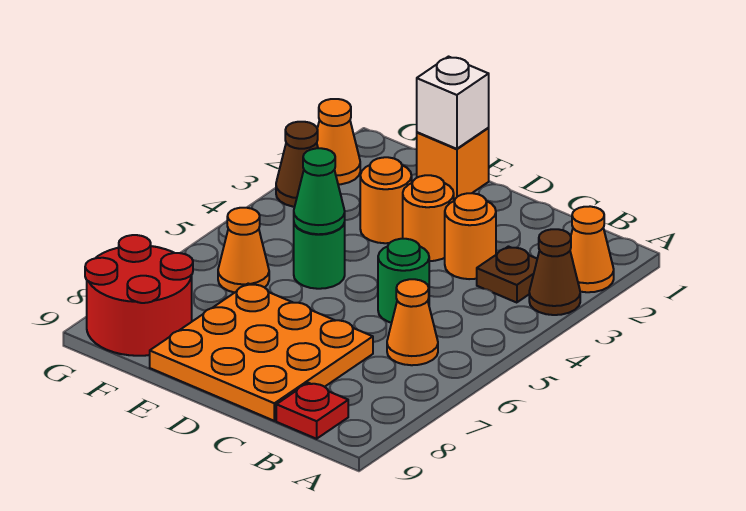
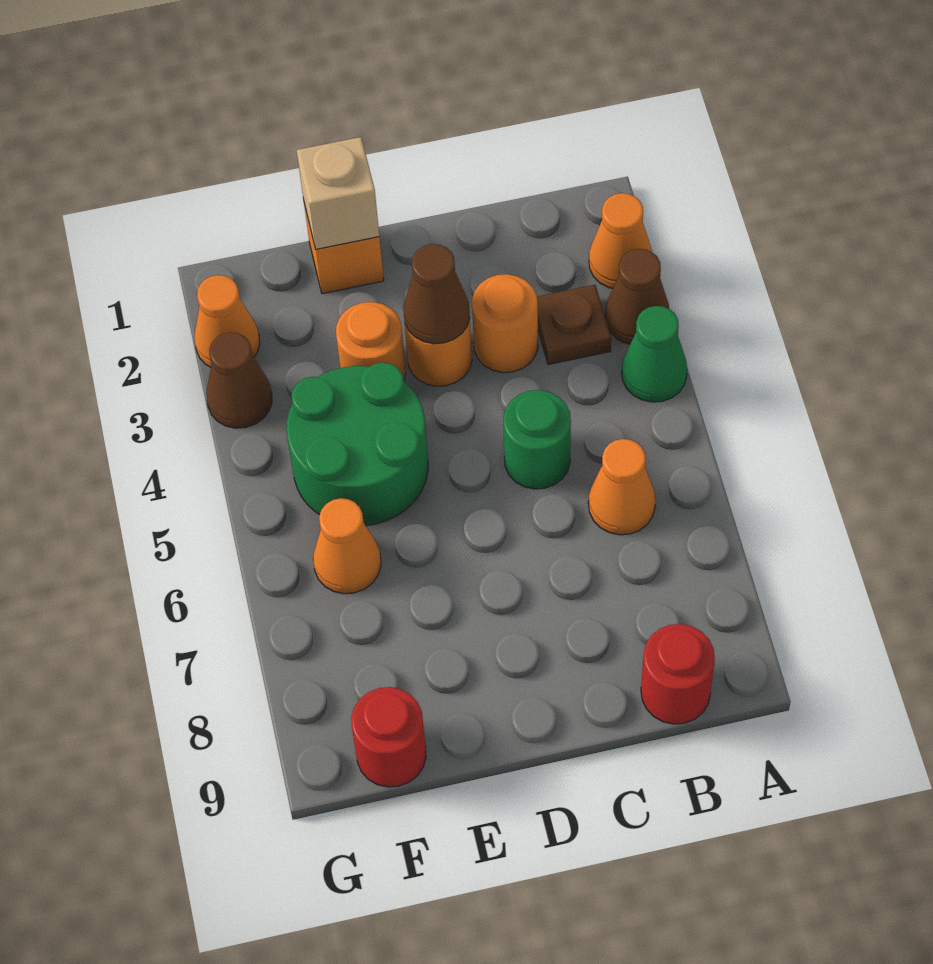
red 1x1 plate [276,383,348,439] -> red 1x1 round brick [641,624,715,724]
orange 3x3 plate [150,284,373,421] -> none
none -> brown 1x1 cone [403,244,470,344]
white 1x1 brick [417,57,489,149] -> tan 1x1 brick [297,137,379,249]
green 1x1 round brick [294,223,345,289] -> green 2x2 round brick [286,363,428,526]
green 1x1 cone [294,148,345,234] -> green 1x1 cone moved to [622,306,687,402]
red 2x2 round brick [85,235,193,356] -> red 1x1 round brick [351,687,426,787]

